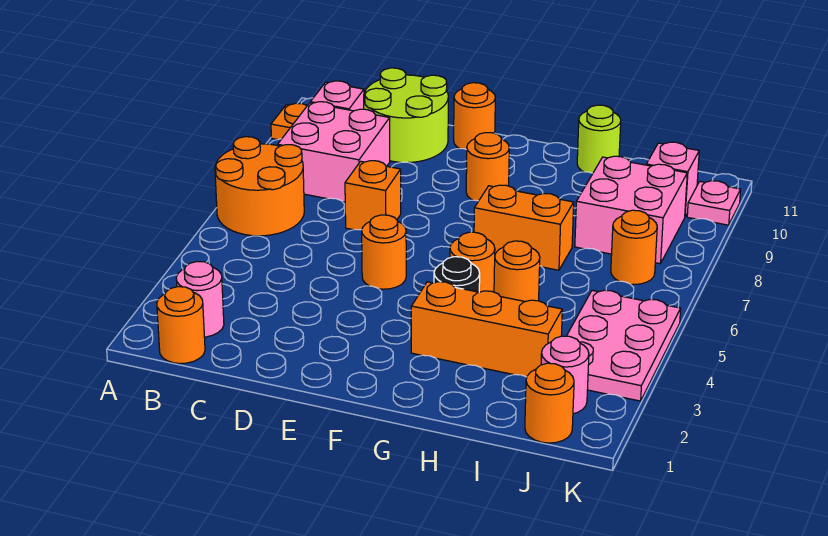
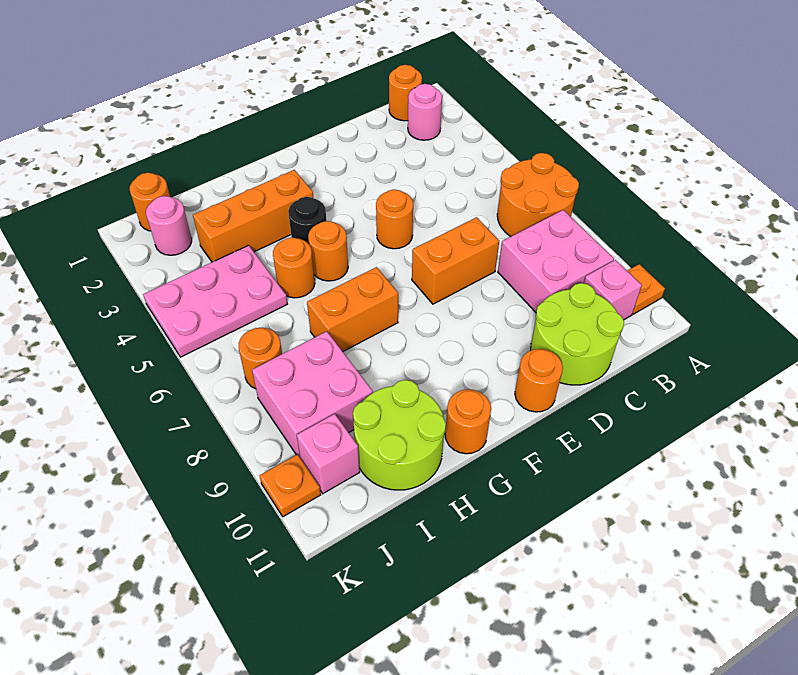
orange 1x1 brick [345,161,401,230] -> orange 1x2 brick [412,217,499,304]
orange 1x1 round brick [466,133,509,201] -> orange 1x1 round brick moved to [445,389,491,454]
lime 1x1 round brick [577,105,621,173] -> lime 2x2 round brick [353,380,446,490]
pink 2x3 plate [567,290,681,401] -> pink 2x3 plate turned to [143,245,287,357]
pink 1x1 plate [687,180,741,225] -> orange 1x1 plate [260,454,321,517]

